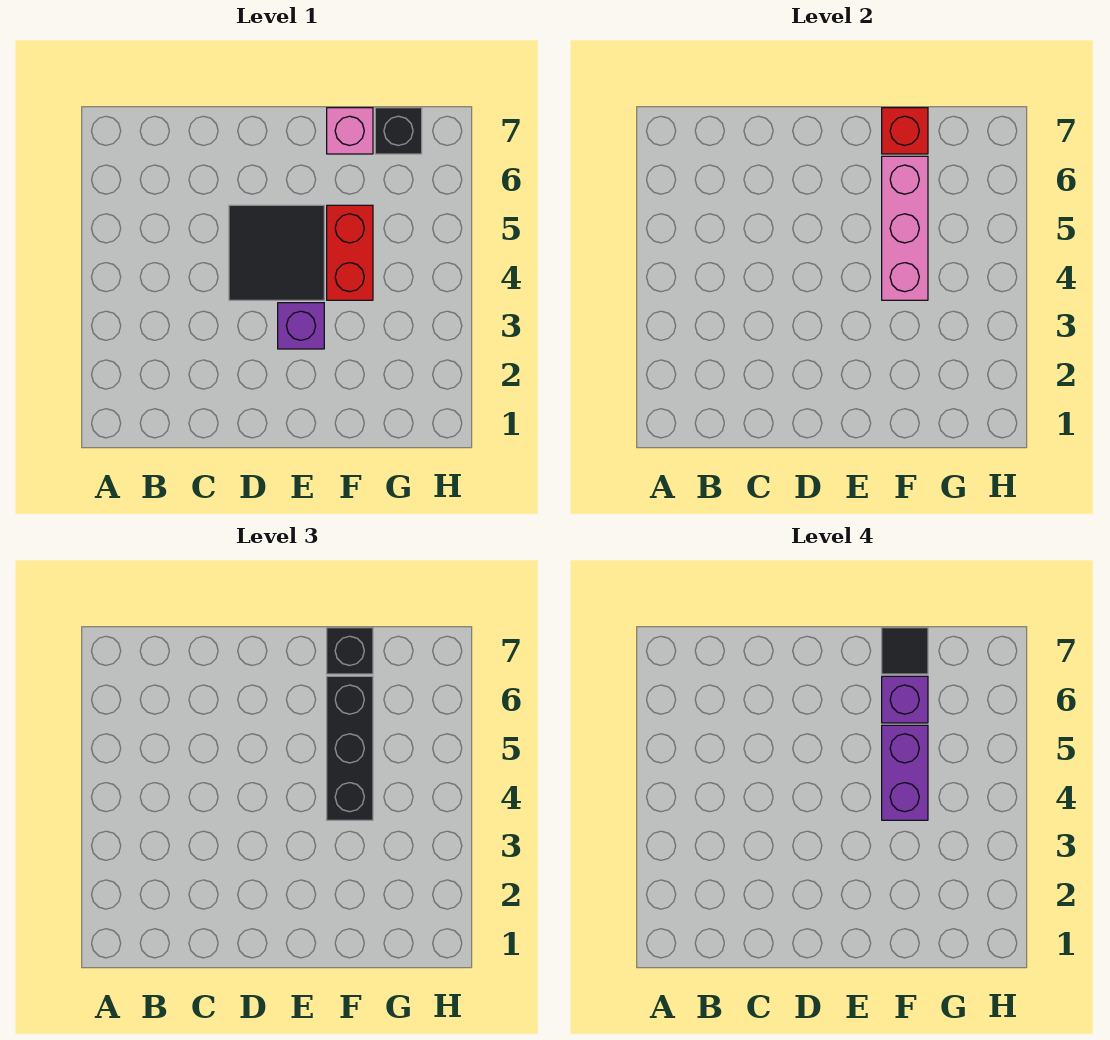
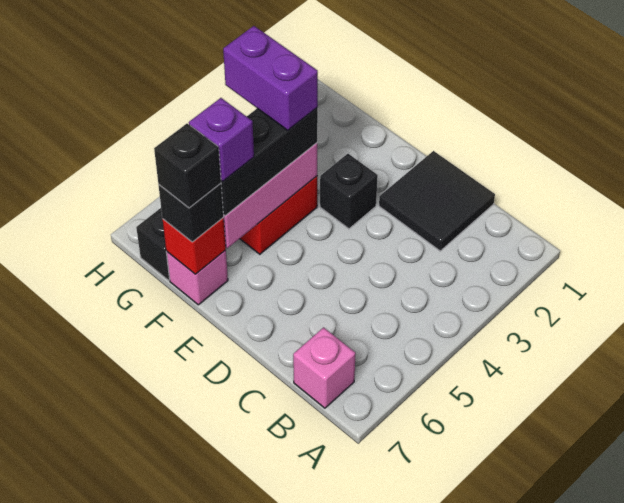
none -> pink 1x1 brick [293,328,356,408]
black 2x2 tile [229,205,324,300] -> black 2x2 tile moved to [379,151,495,251]
purple 1x1 brick [278,303,324,349] -> black 1x1 brick [320,154,378,229]
purple 1x2 brick [882,725,928,820] -> purple 1x2 brick turned to [223,26,318,130]
black 1x1 tile [882,628,928,674] -> black 1x1 brick [154,124,221,208]

